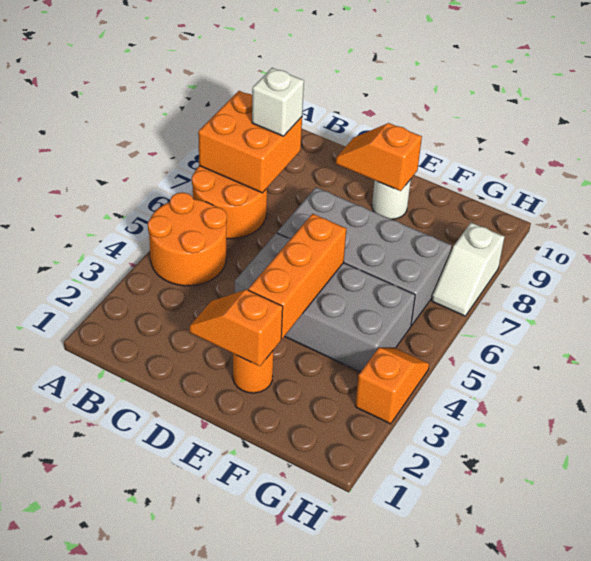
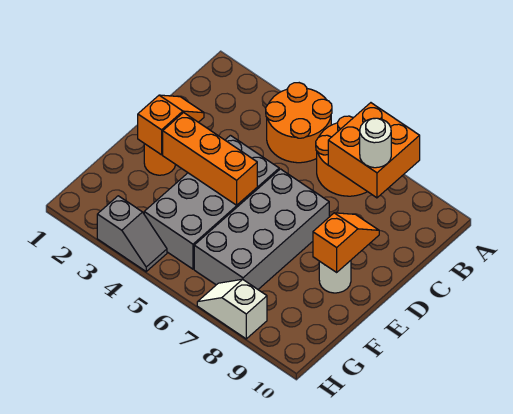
white 1x1 brick [252,68,304,136] -> white 1x1 round brick [360,118,391,168]
orange 1x2 slope [355,348,429,424] -> grey 1x2 slope [97,196,167,272]

